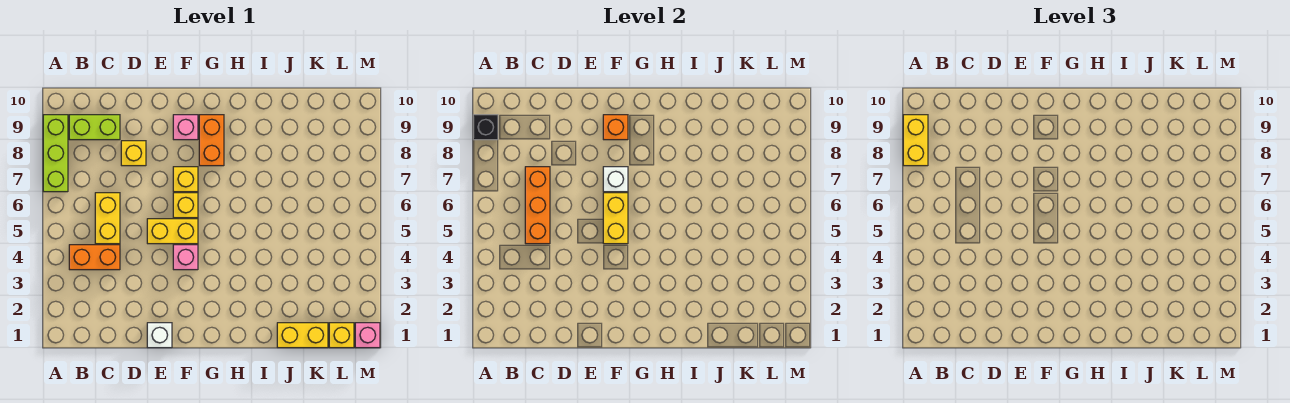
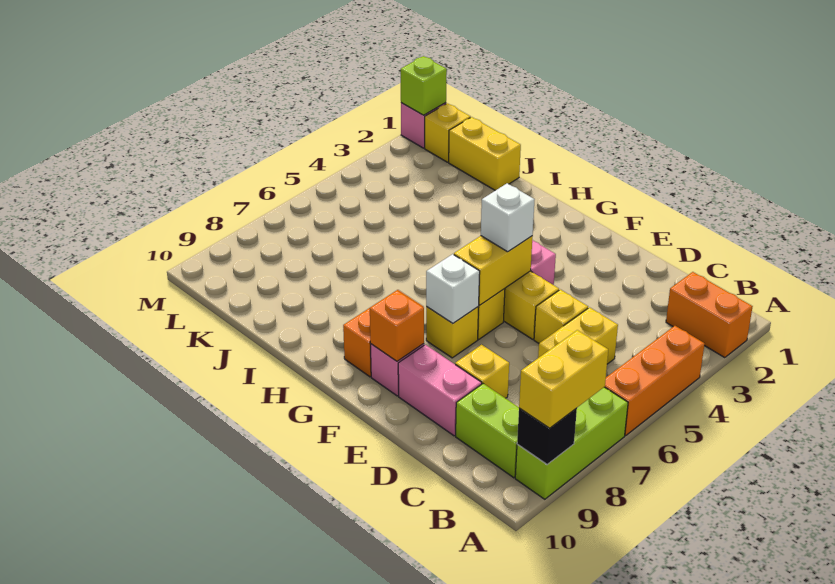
orange 1x2 brick [69,245,120,270] -> orange 1x2 brick moved to [666,272,753,358]
orange 1x3 brick [525,167,550,244] -> orange 1x3 brick moved to [605,326,704,435]
none -> yellow 1x1 brick [534,290,588,343]
none -> pink 1x2 brick [398,345,482,436]
white 1x1 brick [147,323,172,348] -> white 1x1 brick moved to [481,183,535,252]
none -> lime 1x1 brick [401,56,447,115]

